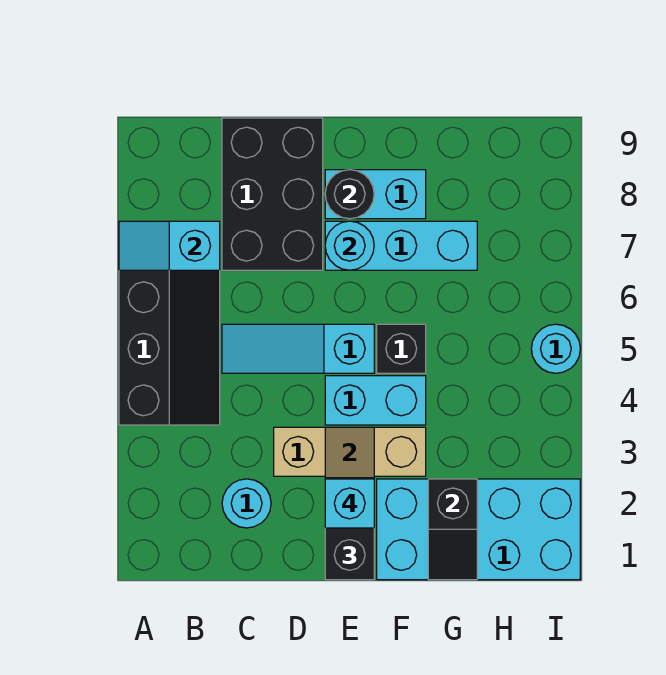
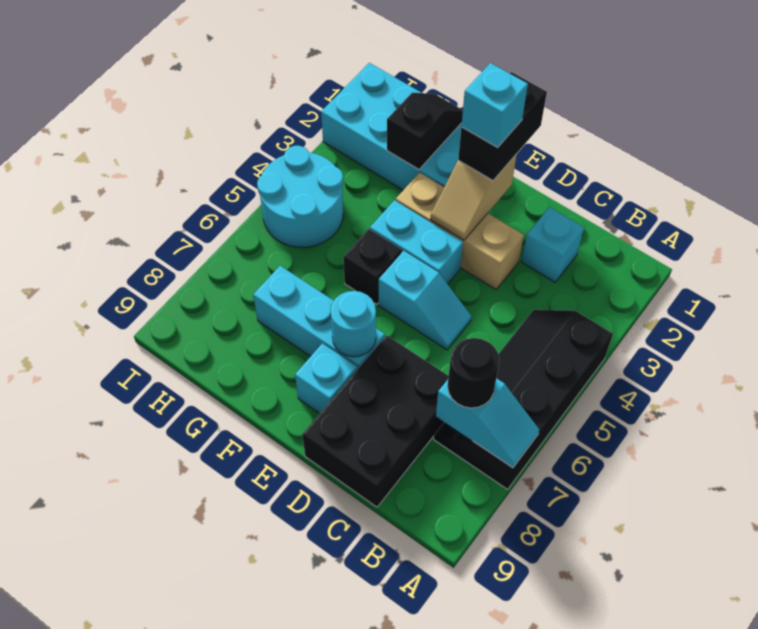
cyan 1x1 round brick [222,479,271,528] -> cyan 1x1 brick [522,207,584,282]
cyan 1x3 slope [222,324,374,373] -> cyan 1x2 slope [379,251,471,350]
cyan 1x2 brick [325,170,426,219] -> cyan 1x1 brick [295,343,357,413]
black 1x1 round brick [325,170,374,219] -> black 1x1 round brick moved to [447,338,499,408]
cyan 1x1 round brick [531,324,580,373] -> cyan 2x2 round brick [257,146,343,247]

